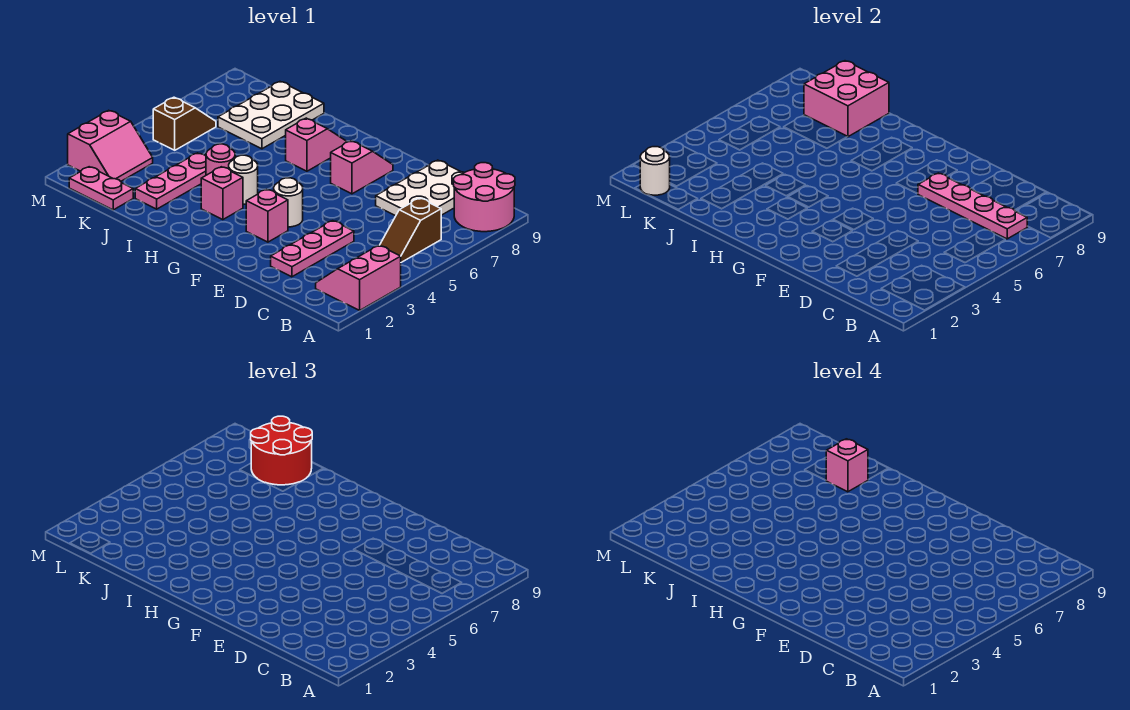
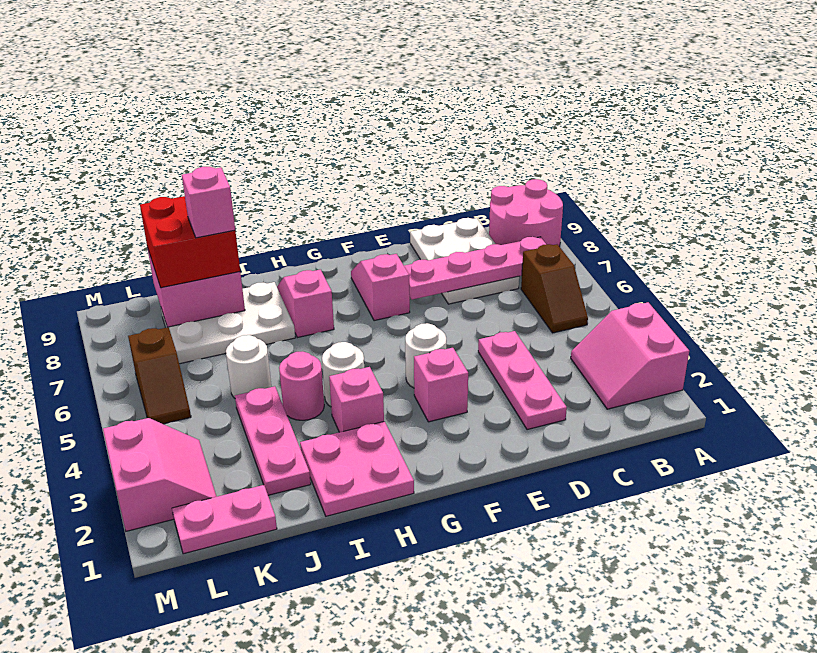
none -> pink 2x2 plate [300,422,414,516]
white 2x3 plate [218,82,324,149] -> white 2x3 plate turned to [161,282,295,364]
red 2x2 round brick [251,416,312,485] -> red 2x2 brick [140,196,240,288]
white 1x1 round brick [640,147,670,195] -> white 1x1 round brick moved to [226,335,271,398]
brown 1x2 slope [153,97,216,150] -> brown 1x2 slope turned to [128,327,191,424]

